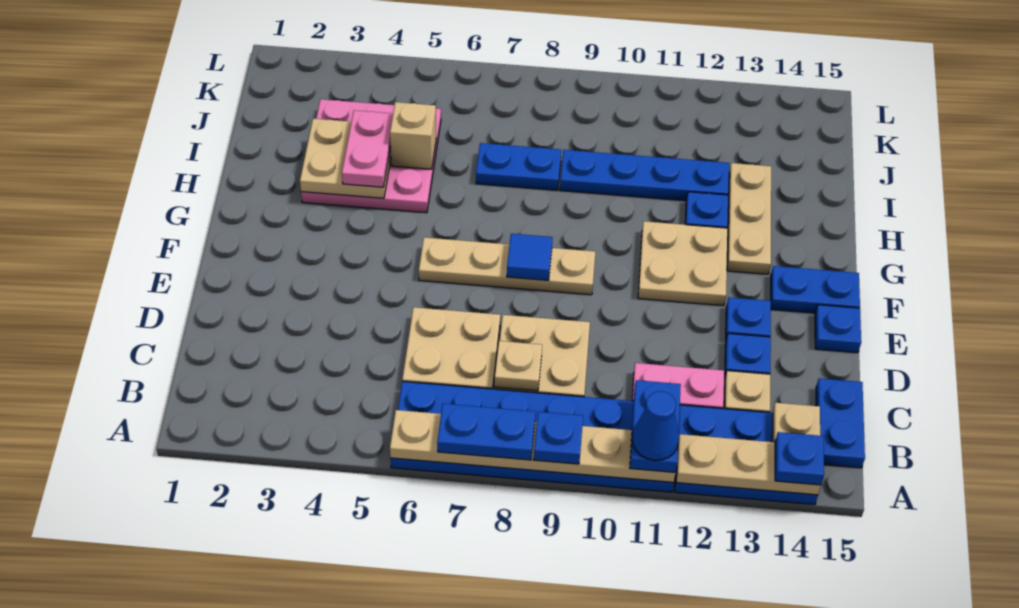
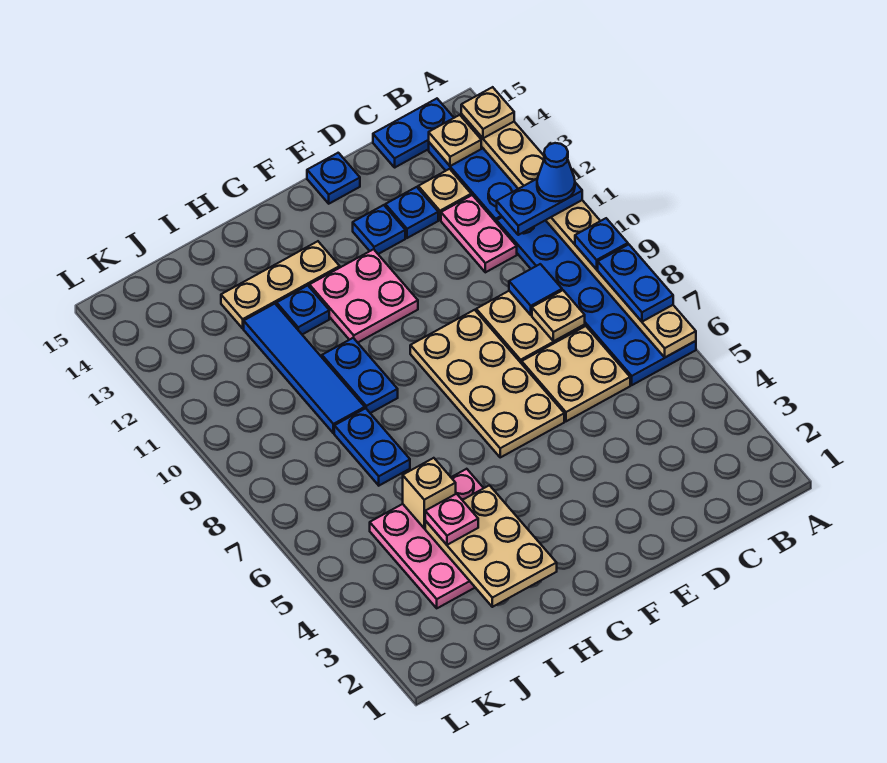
blue 1x1 plate [775,432,824,485] -> tan 1x1 plate [461,87,514,138]
tan 1x4 plate [419,237,595,295] -> tan 2x4 plate [410,310,564,457]
blue 1x1 tile [507,234,553,280] -> blue 1x1 tile moved to [509,264,562,315]
tan 2x2 plate [638,221,728,306] -> pink 2x2 plate [309,249,418,343]
blue 1x2 plate [771,266,860,313] -> blue 1x2 plate moved to [322,338,398,413]
tan 2x2 plate [300,119,391,198] -> tan 2x3 plate [425,485,557,607]
pink 1x2 plate [342,110,393,187] -> pink 1x1 plate [425,494,478,545]
blue 1x4 plate [560,150,729,201] -> blue 1x4 tile [244,304,365,433]

